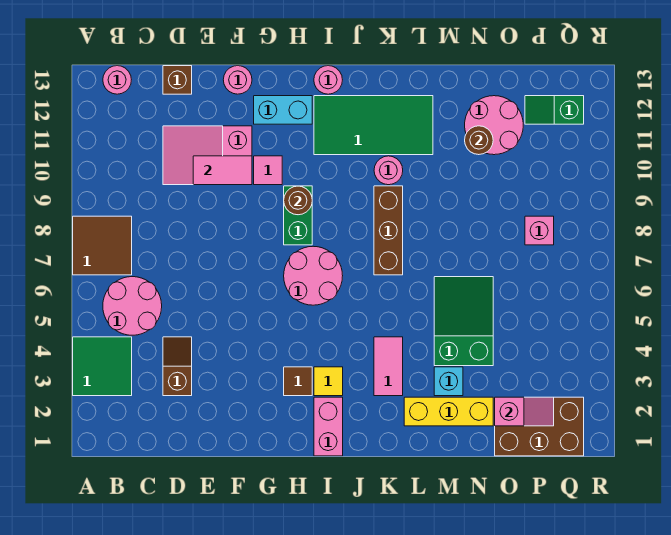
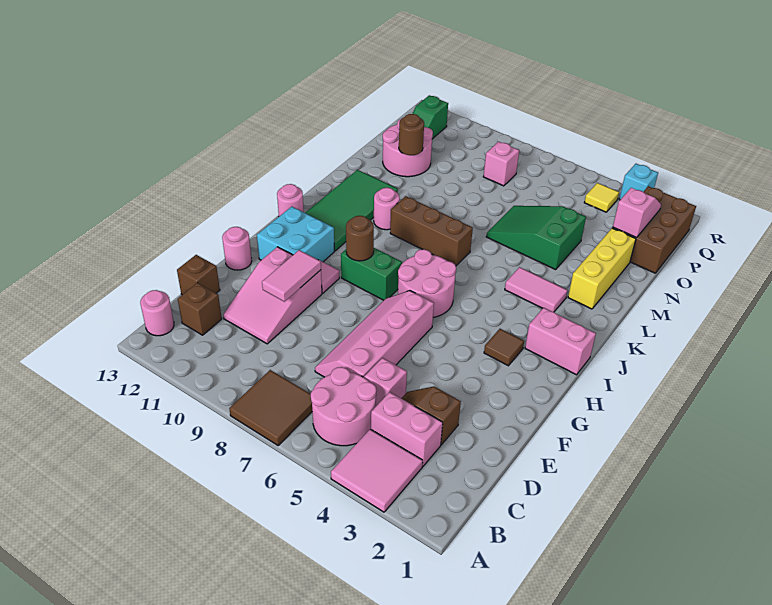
green 2x2 tile [73,337,132,396] -> pink 2x2 tile [331,429,423,512]
none -> pink 1x2 brick [371,392,443,466]
none -> brown 1x1 brick [178,283,222,335]
none -> pink 1x1 brick [364,358,407,406]
none -> pink 2x4 slope [315,291,434,377]
cyan 1x2 brick [254,96,312,124] -> cyan 2x2 brick [257,207,334,262]
yellow 1x1 tile [314,367,343,396] -> yellow 1x1 tile moved to [584,183,619,212]
cyan 1x1 brick [434,367,463,396] -> cyan 1x1 brick moved to [619,164,658,200]

